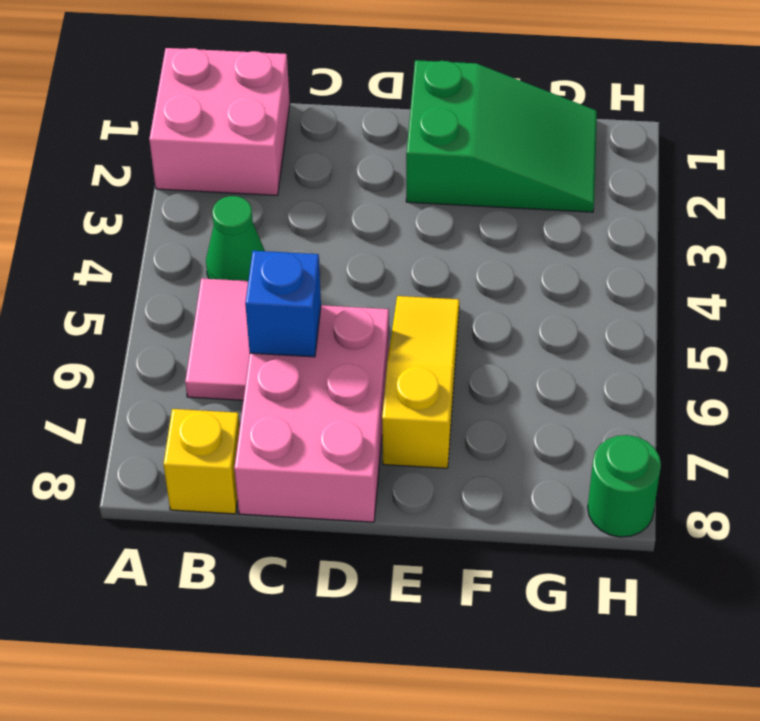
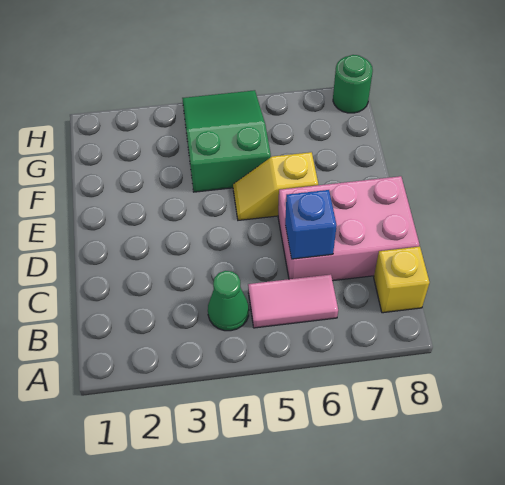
pink 2x2 brick [149,48,290,195] -> none
green 2x3 slope [406,60,597,212] -> green 2x3 slope moved to [182,90,271,192]
yellow 1x3 slope [382,296,459,468] -> yellow 1x2 slope [233,152,318,220]

